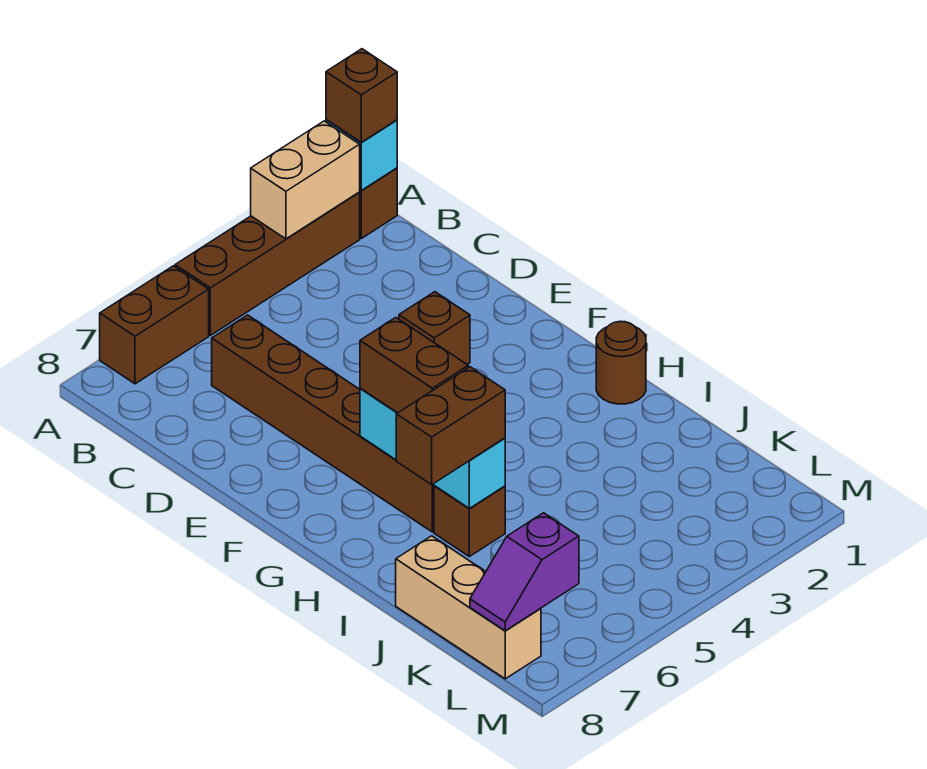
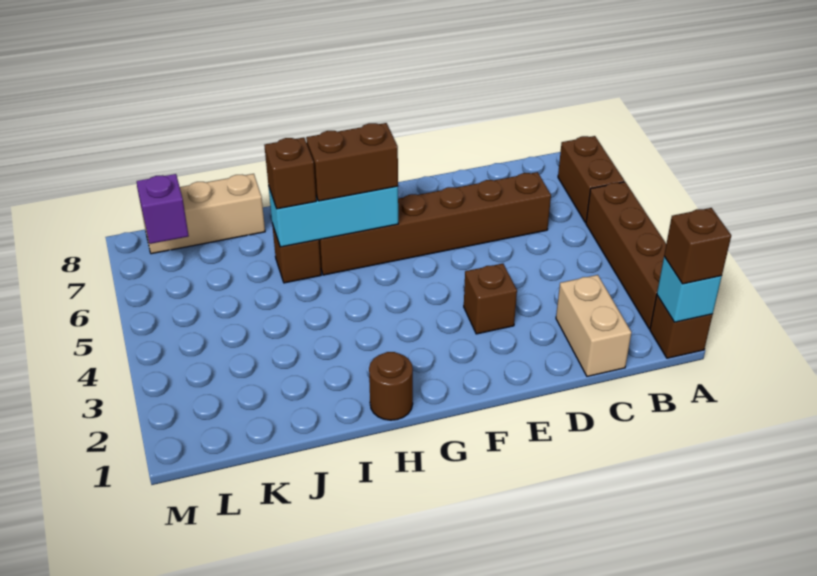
tan 1x2 brick [251,121,360,239] -> tan 1x2 brick moved to [556,275,631,376]
brown 1x2 brick [396,367,505,484] -> brown 1x1 brick [264,138,316,209]

